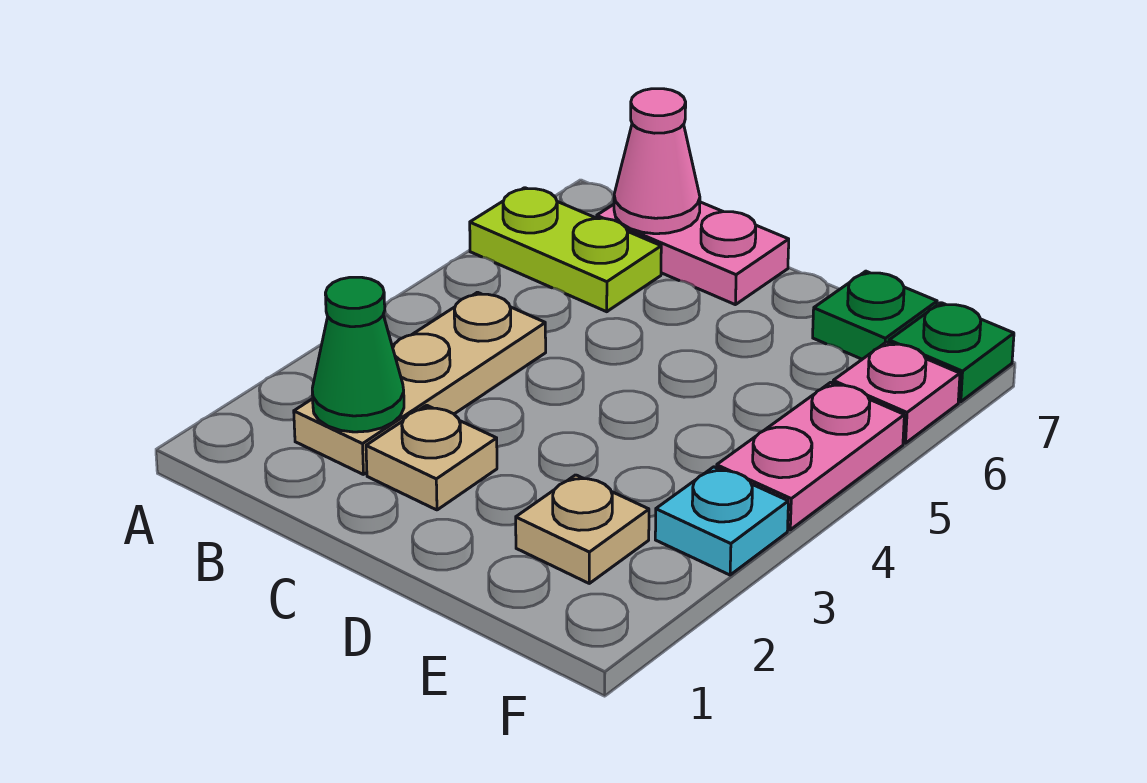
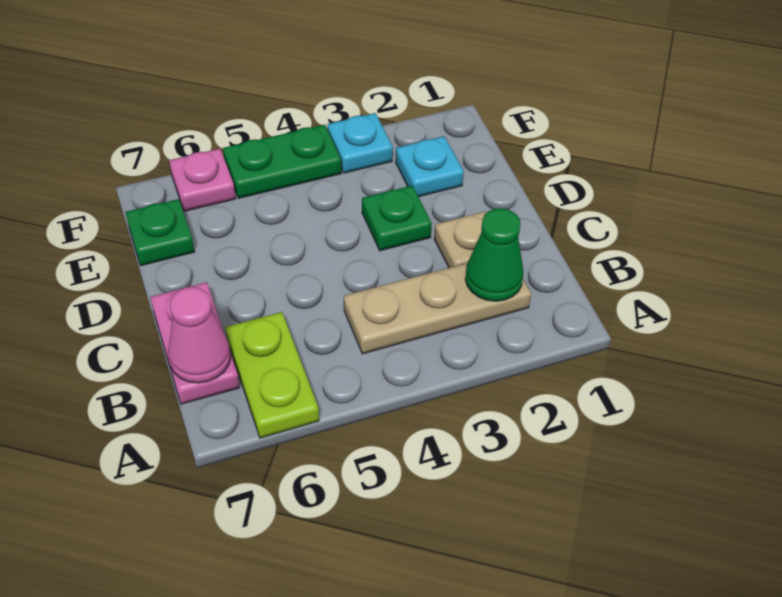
tan 1x1 plate [516,475,649,583] -> cyan 1x1 plate [396,136,464,197]
pink 1x2 plate [717,383,904,530] -> green 1x2 plate [223,125,341,198]
green 1x1 plate [889,303,1014,402] -> green 1x1 plate moved to [362,186,432,251]

